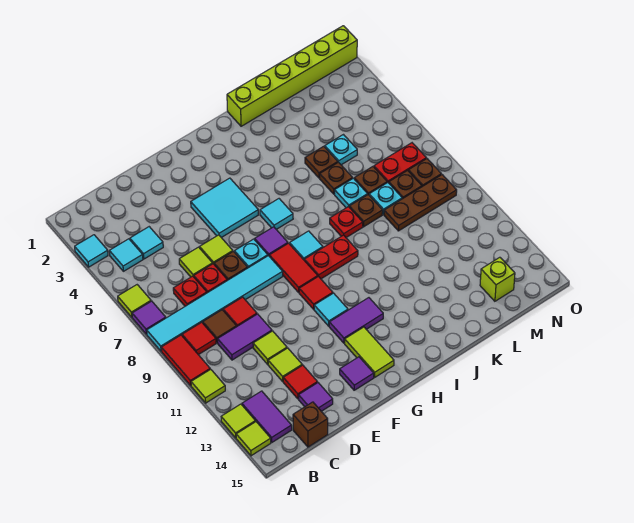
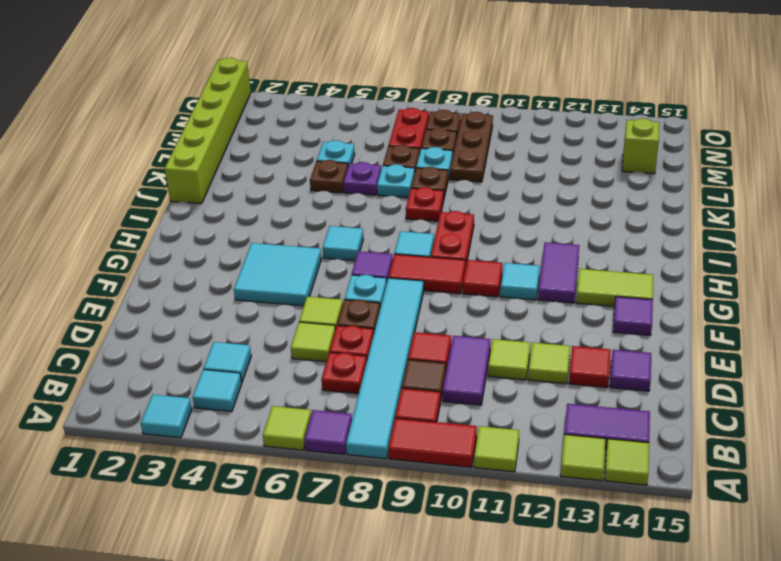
brown 1x1 brick [293,402,328,447] -> none
brown 1x1 plate [320,162,353,194] -> purple 1x1 plate [343,162,381,195]

